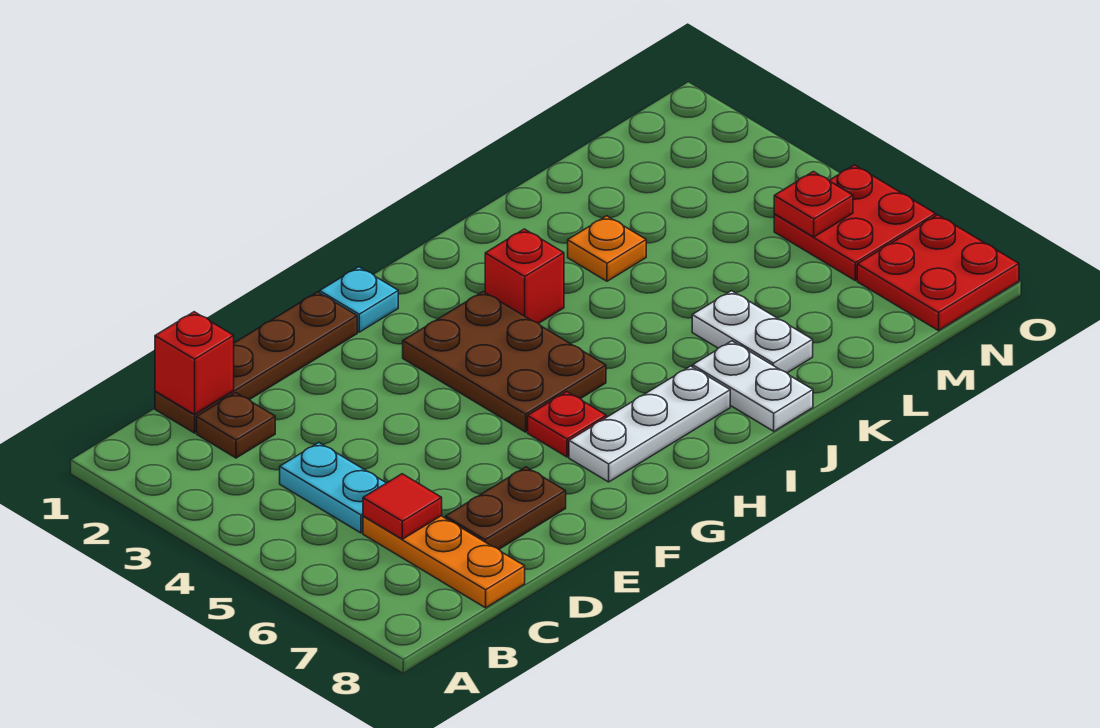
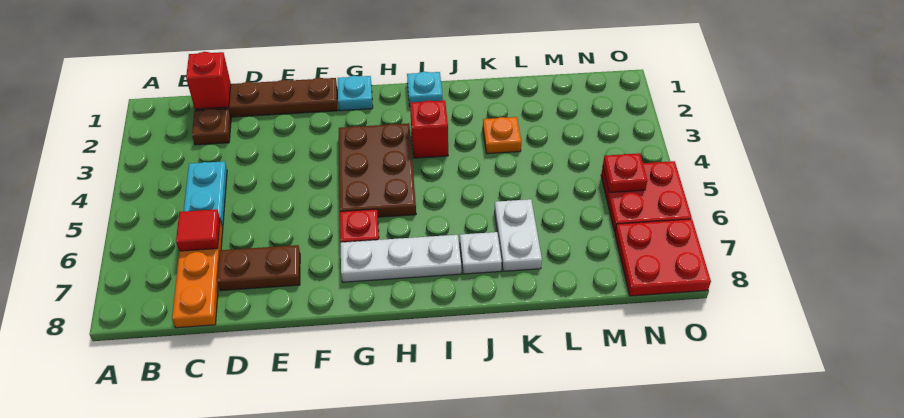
none -> cyan 1x1 plate [407,72,443,106]
white 1x2 plate [693,341,813,431] -> white 1x1 plate [460,232,502,274]

